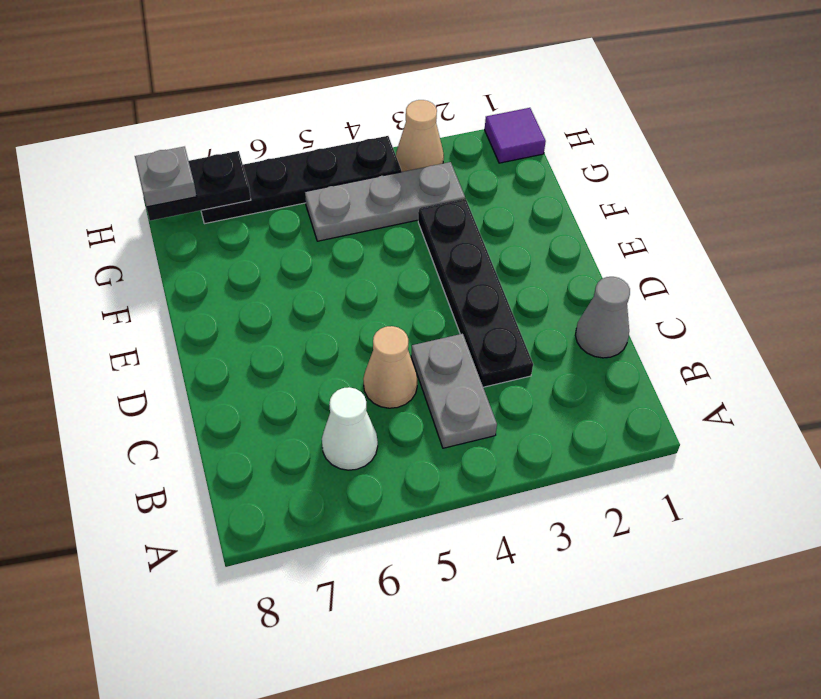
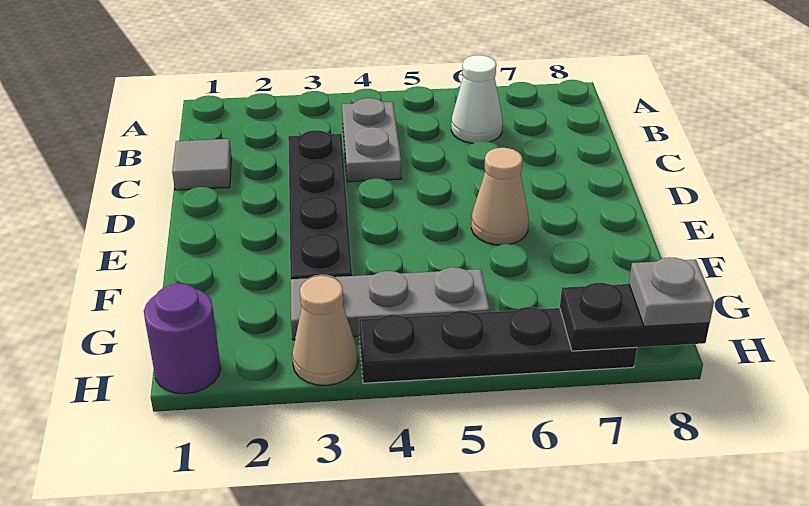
grey 1x1 cone [575,277,630,358] -> grey 1x1 tile [172,139,231,190]
tan 1x1 cone [363,326,417,408] -> tan 1x1 cone moved to [471,148,529,245]
purple 1x1 tile [485,108,546,163] -> purple 1x1 round brick [144,284,221,394]

